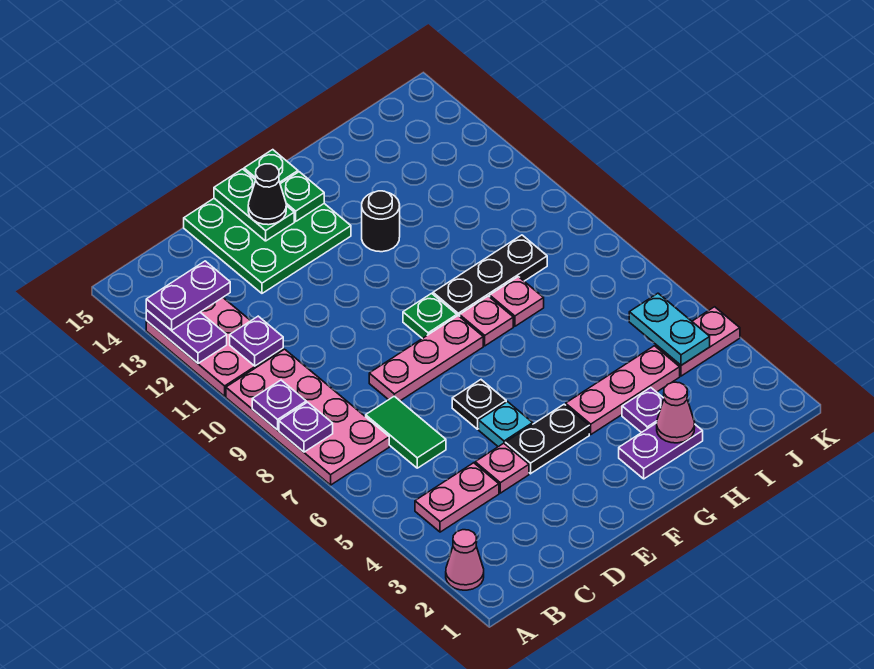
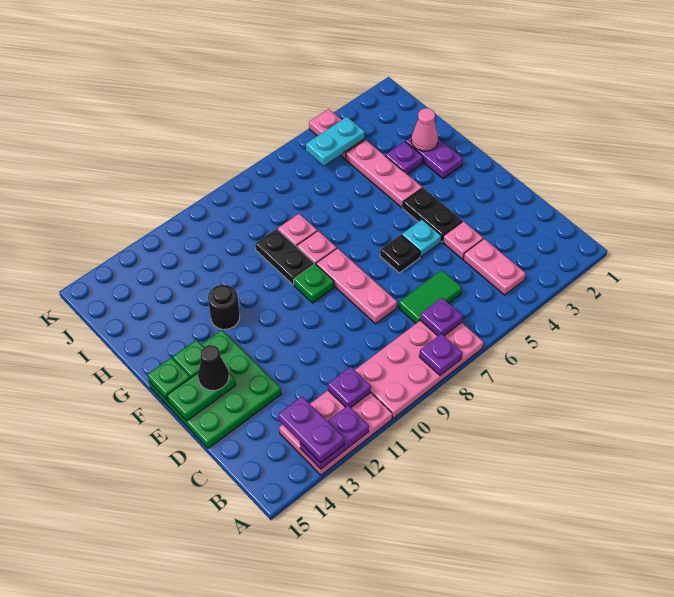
pink 1x1 cone [446,530,484,590] -> none
purple 1x1 plate [252,380,306,430] -> purple 1x1 plate moved to [420,298,463,336]
black 1x3 plate [433,235,547,317] -> black 1x2 plate [255,229,314,285]

